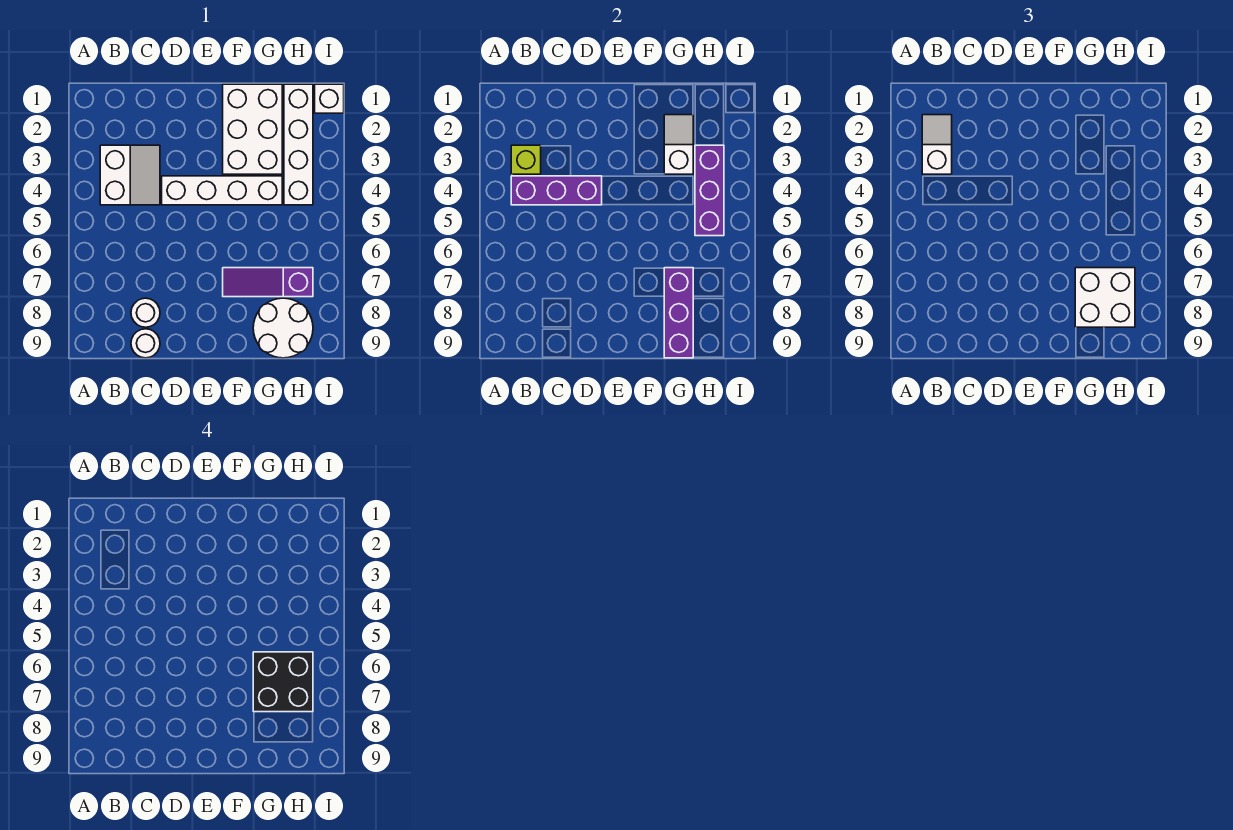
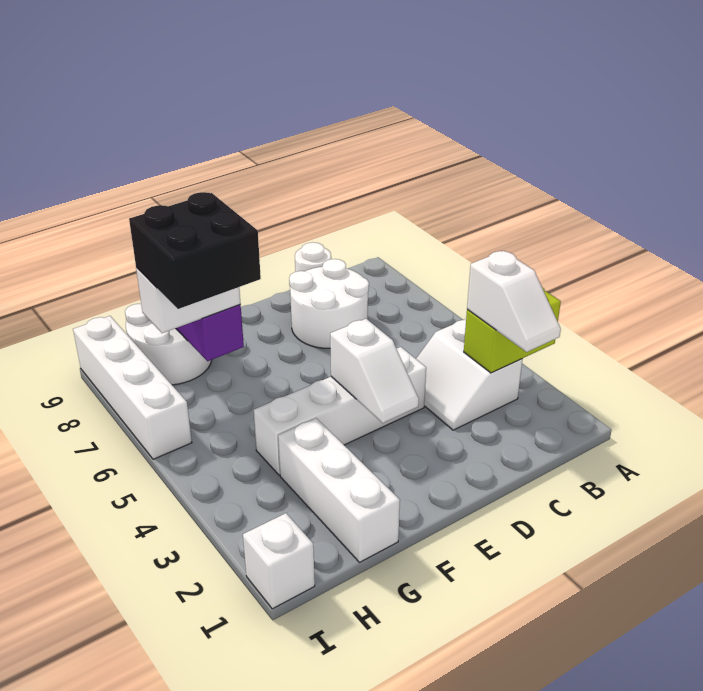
lime 1x1 brick [511,145,541,174] -> lime 1x2 brick [464,287,561,373]
purple 1x3 brick [511,176,602,205] -> none
white 1x1 round brick [131,298,160,327] -> white 2x2 round brick [289,259,369,348]
white 2x3 brick [223,84,282,174] -> white 1x3 brick [278,418,400,562]
purple 1x3 slope [223,268,313,297] -> none
white 1x2 slope [664,115,693,174] -> white 1x2 slope moved to [330,319,419,423]
white 2x2 brick [1075,268,1135,327] -> white 1x2 brick [136,268,241,333]
white 1x4 brick [284,84,313,205] -> white 1x4 brick moved to [73,316,192,459]
purple 1x3 brick [695,145,724,236] -> none

